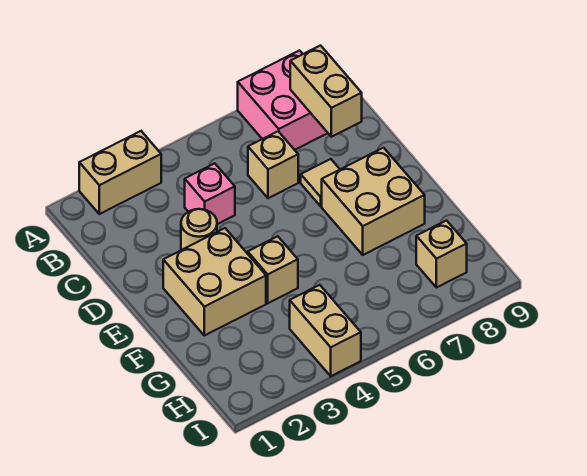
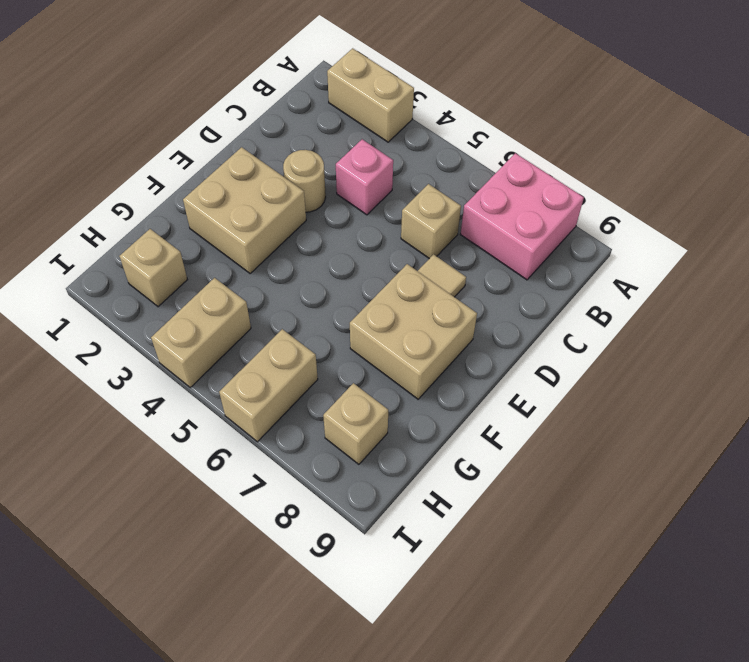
tan 1x2 brick [290,46,362,137] -> tan 1x2 brick moved to [219,329,318,442]
tan 1x1 brick [248,236,298,303] -> tan 1x1 brick moved to [119,229,187,307]

